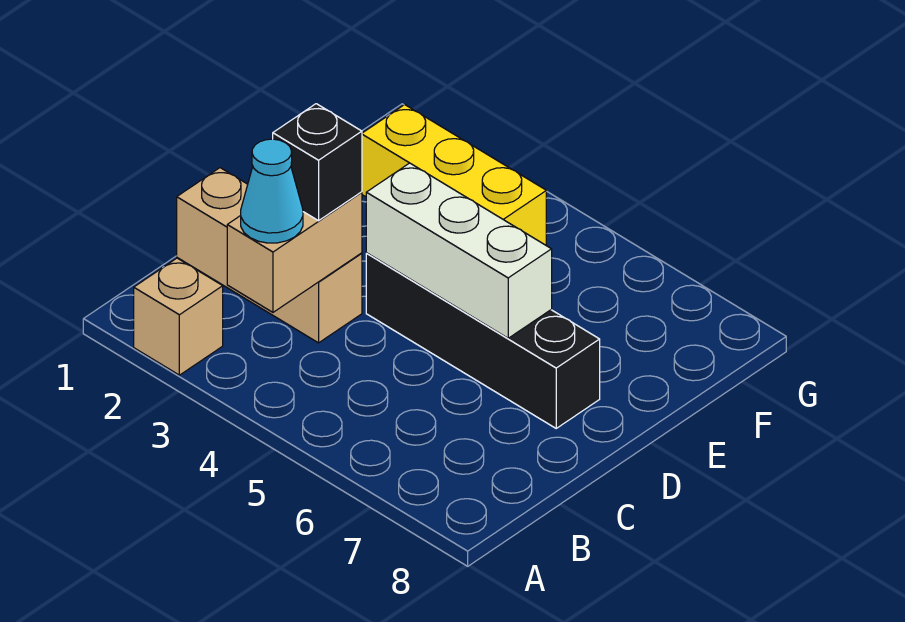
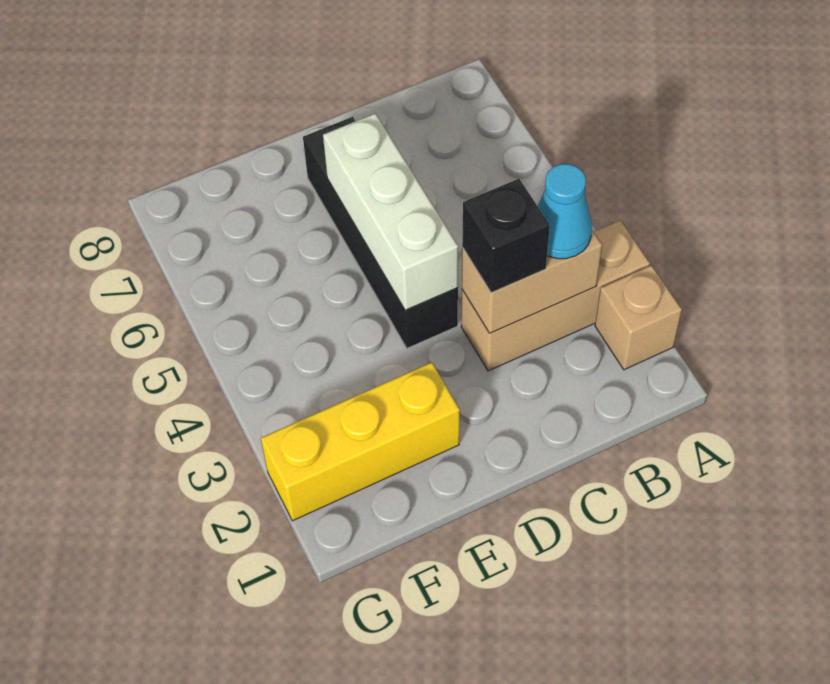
tan 1x3 brick [177,168,362,343] -> tan 1x3 brick turned to [461,220,650,371]
yellow 1x3 brick [362,105,546,245] -> yellow 1x3 brick turned to [261,362,460,521]

